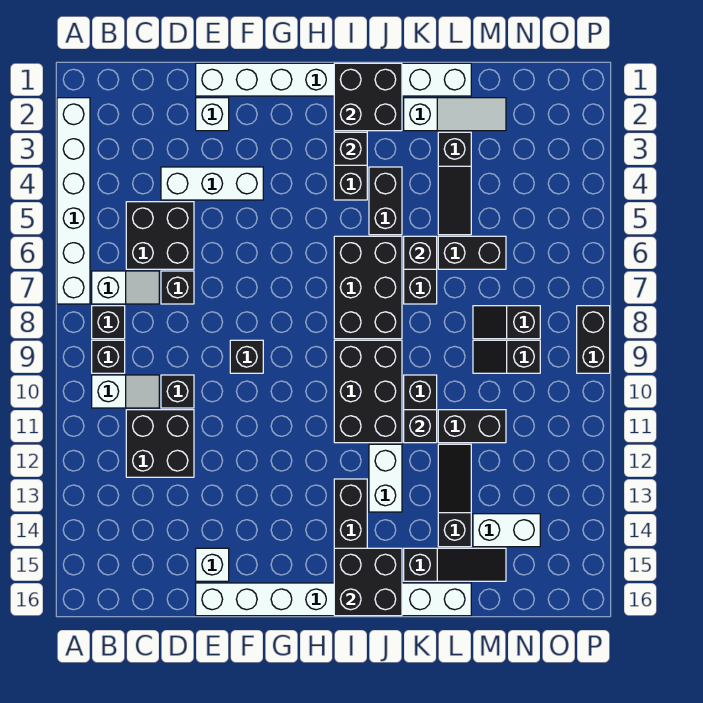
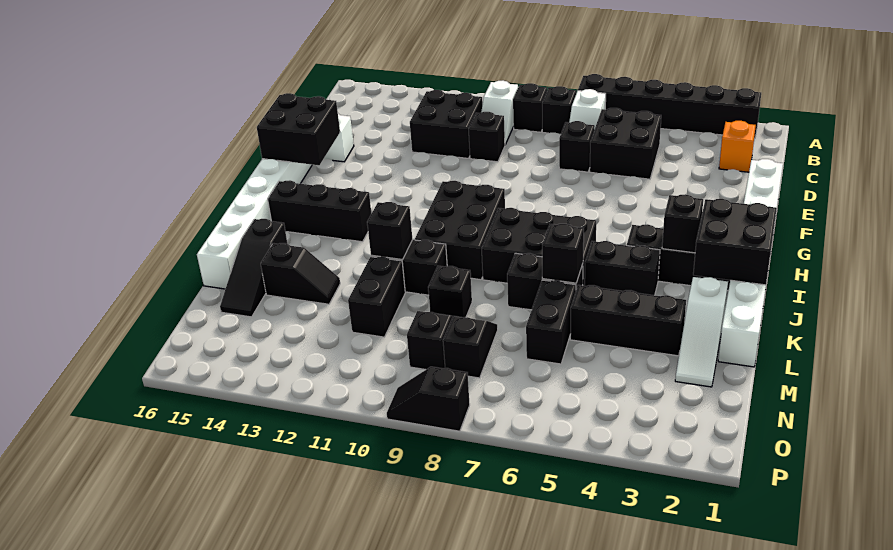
white 1x6 brick [57,98,90,304] -> black 1x6 brick [578,74,761,138]
none -> orange 1x1 brick [719,121,756,172]
white 1x3 brick [161,167,263,200] -> none
white 1x1 brick [196,98,229,131] -> none
black 1x1 brick [230,340,263,373] -> black 1x1 brick moved to [428,266,472,317]
black 2x3 brick [334,340,402,443] -> black 2x3 brick turned to [415,181,505,280]
black 2x2 brick [334,548,402,616] -> black 2x2 brick moved to [257,93,340,165]
white 1x2 brick [369,444,402,512] -> none
black 1x3 slope [438,132,471,235] -> black 1x3 brick [570,285,686,356]
black 1x3 slope [438,444,471,547] -> black 1x2 slope [261,243,340,304]
white 1x2 brick [473,514,540,547] -> none
black 1x2 brick [577,306,610,373] -> black 1x2 slope [387,367,470,431]

